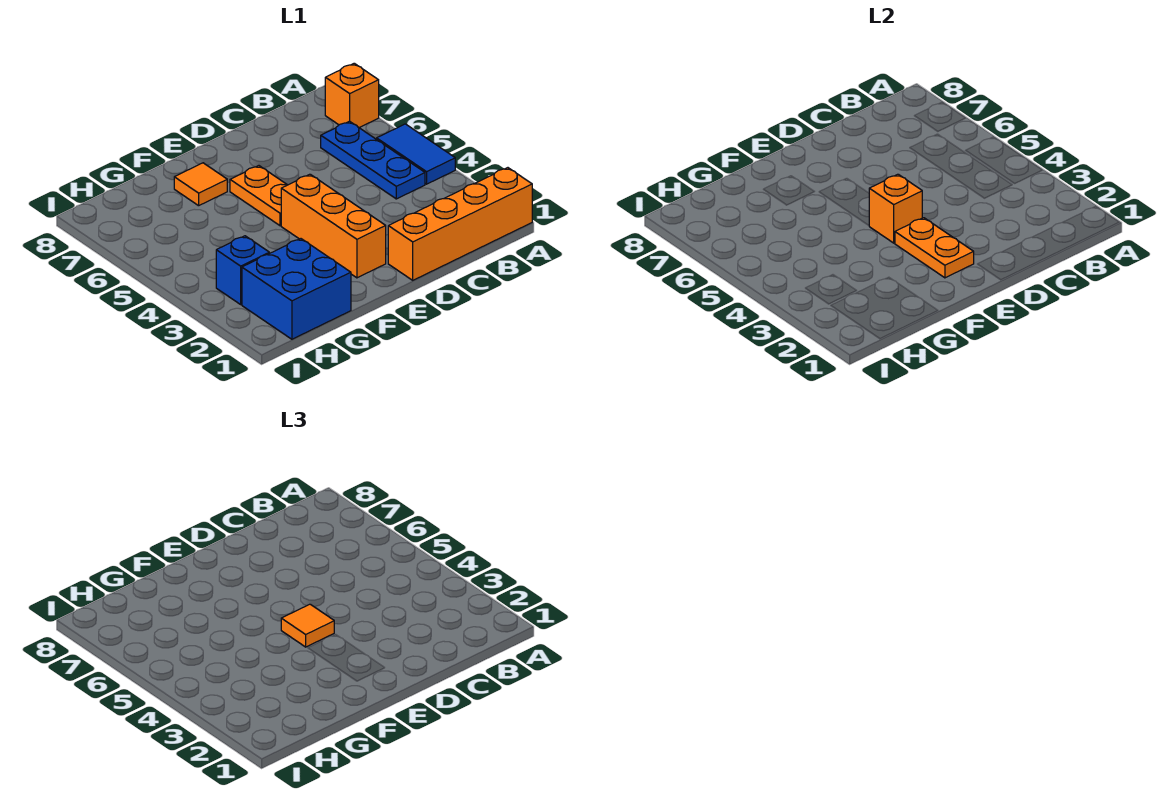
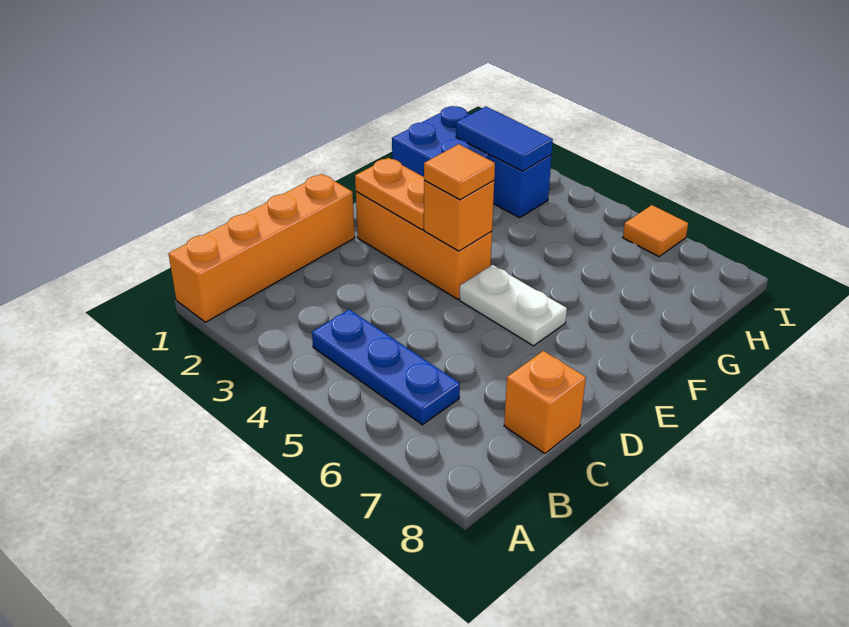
blue 1x2 tile [377,124,455,184] -> blue 1x2 tile moved to [456,107,553,171]
orange 1x1 brick [325,63,379,128] -> orange 1x1 brick moved to [504,351,586,453]
orange 1x2 plate [230,166,287,226] -> white 1x2 plate [460,265,567,346]
orange 1x1 tile [174,163,227,206] -> orange 1x1 tile moved to [623,205,688,257]

